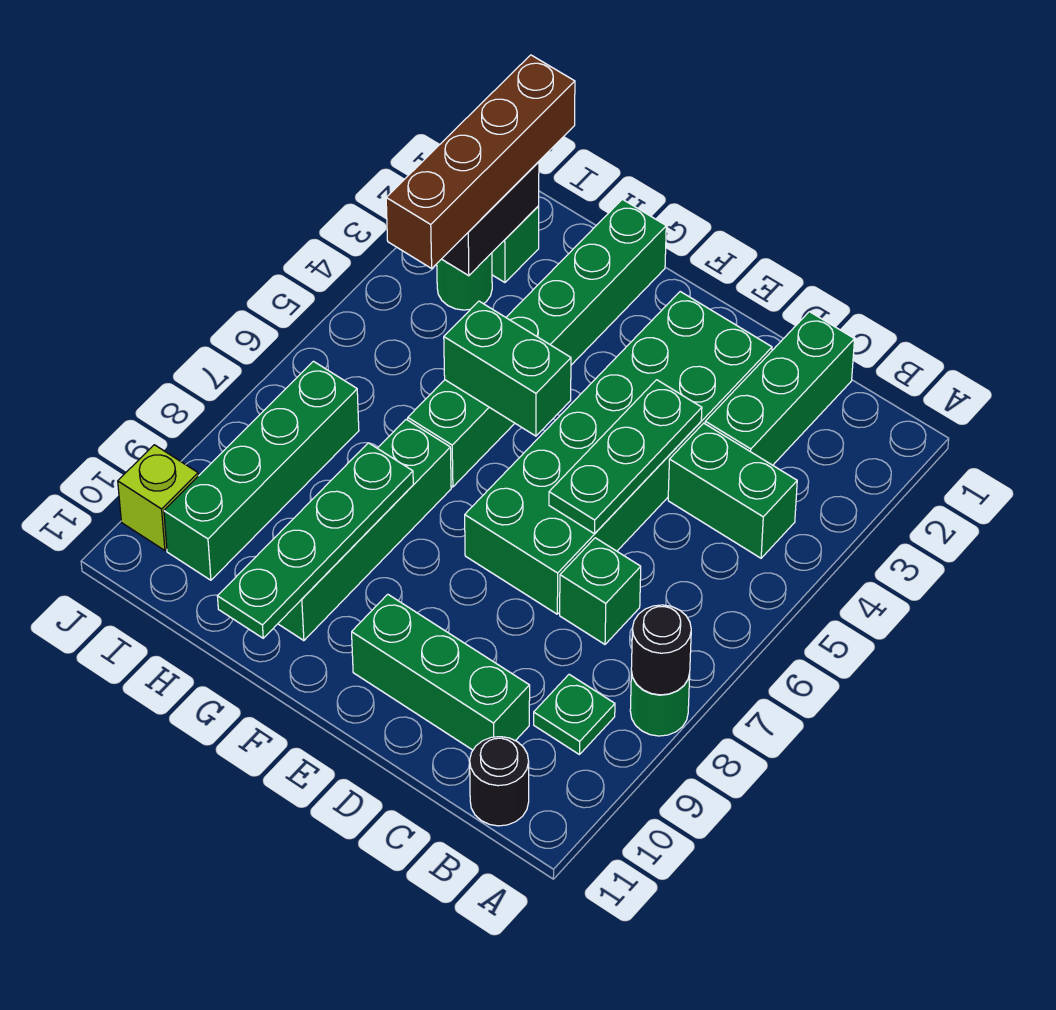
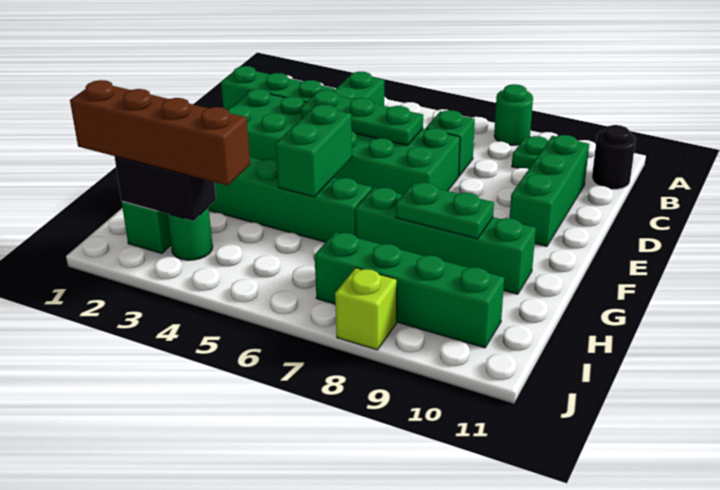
black 1x1 round brick [631,605,691,695] -> none
green 1x4 plate [217,443,413,638] -> green 1x2 plate [396,182,494,239]
lime 1x1 brick [118,445,198,550] -> lime 1x1 brick moved to [335,268,397,350]

